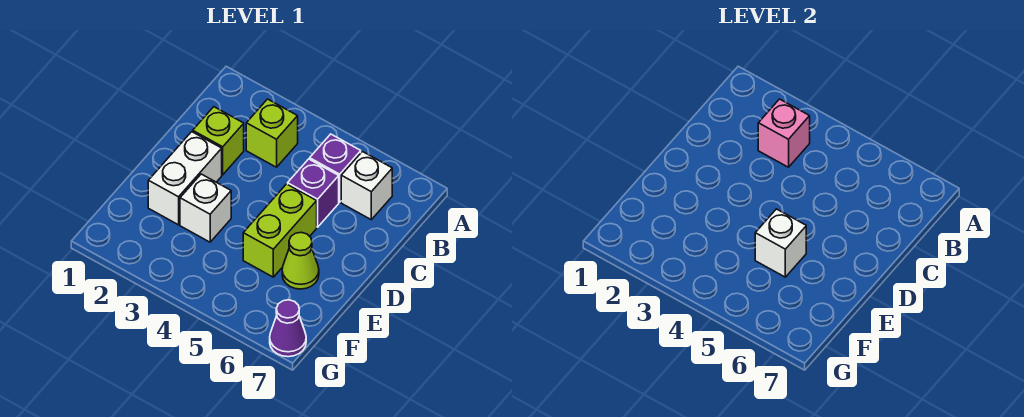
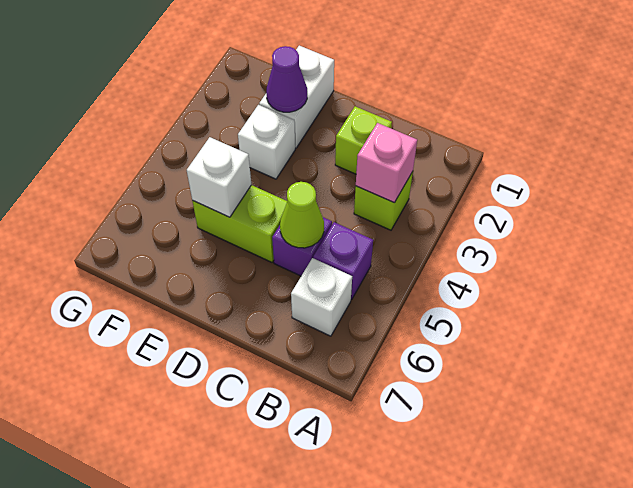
white 1x2 brick [148,132,222,225] -> white 1x2 brick turned to [259,46,334,148]
lime 1x1 cone [282,232,319,289] -> lime 1x1 cone moved to [280,182,324,248]
purple 1x1 cone [270,300,306,357] -> purple 1x1 cone moved to [266,46,307,112]

